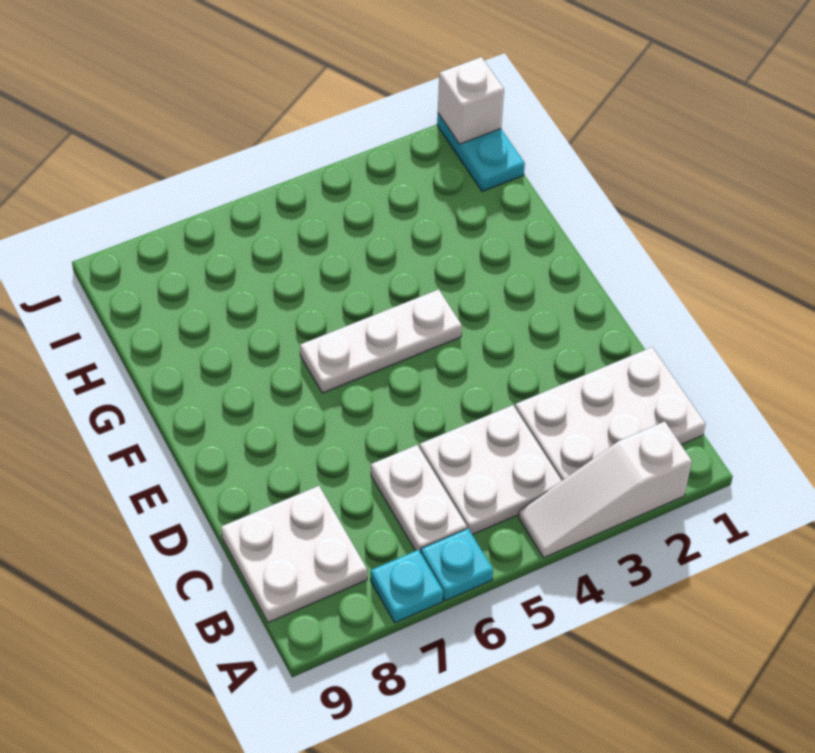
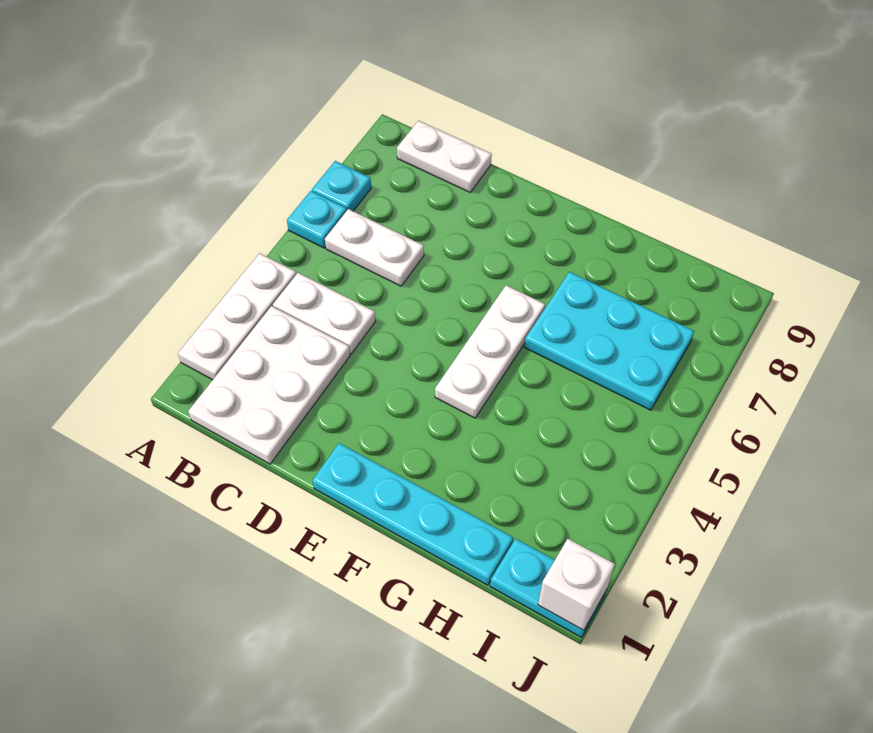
white 1x3 slope [518,422,692,558] -> white 1x3 plate [178,253,296,380]
white 2x2 plate [420,405,562,535] -> white 1x2 plate [273,273,375,354]
white 2x2 plate [221,486,367,623] -> white 1x2 plate [397,121,492,192]
none -> cyan 1x4 plate [313,443,513,585]
none -> cyan 2x3 plate [525,272,694,410]

